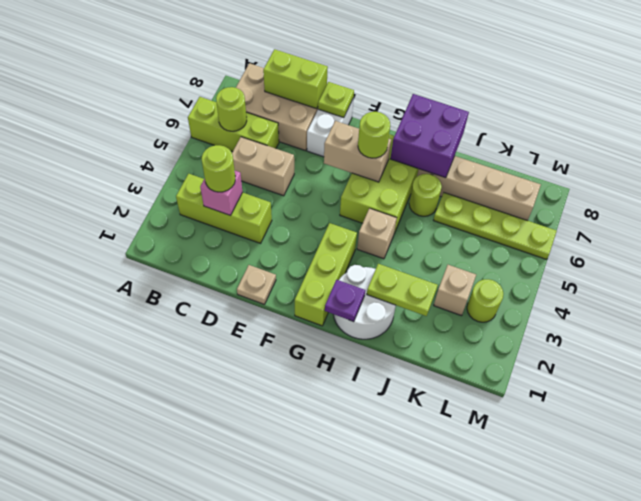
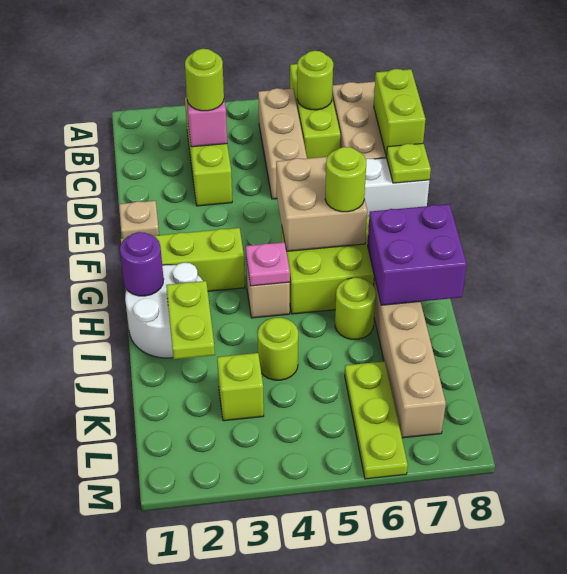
tan 1x2 brick [232,137,294,196] -> tan 1x3 brick [258,88,307,199]
tan 1x2 brick [324,121,391,182] -> tan 2x2 brick [276,157,367,251]
purple 1x1 plate [325,280,365,322] -> purple 1x1 round brick [120,232,164,296]
none -> pink 1x1 plate [246,242,290,286]
lime 1x4 plate [434,193,557,259] -> lime 1x3 plate [345,361,408,479]
tan 1x1 brick [434,265,476,316] -> lime 1x1 brick [217,353,264,421]
lime 1x1 round brick [467,279,503,322] -> lime 1x1 round brick moved to [258,318,298,380]

